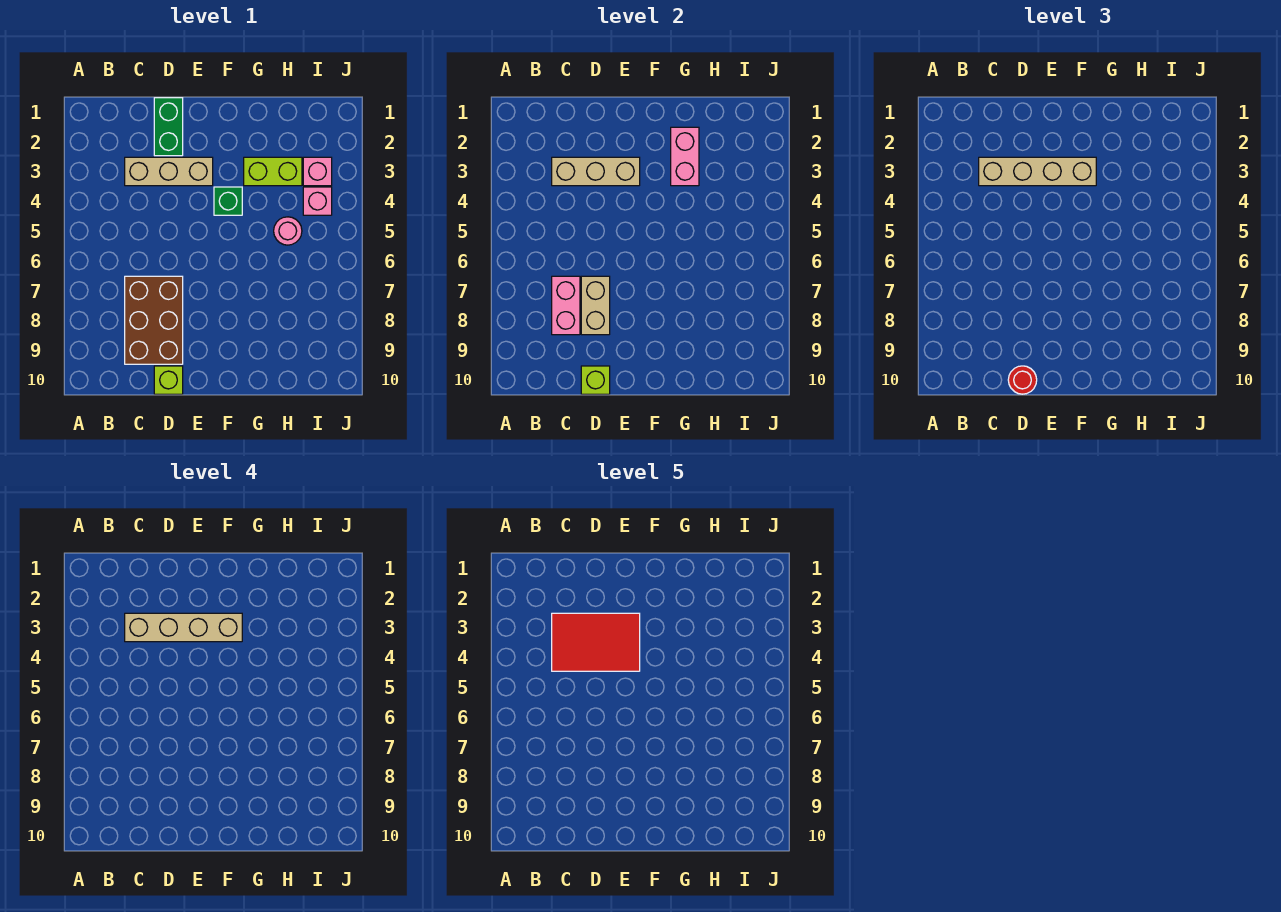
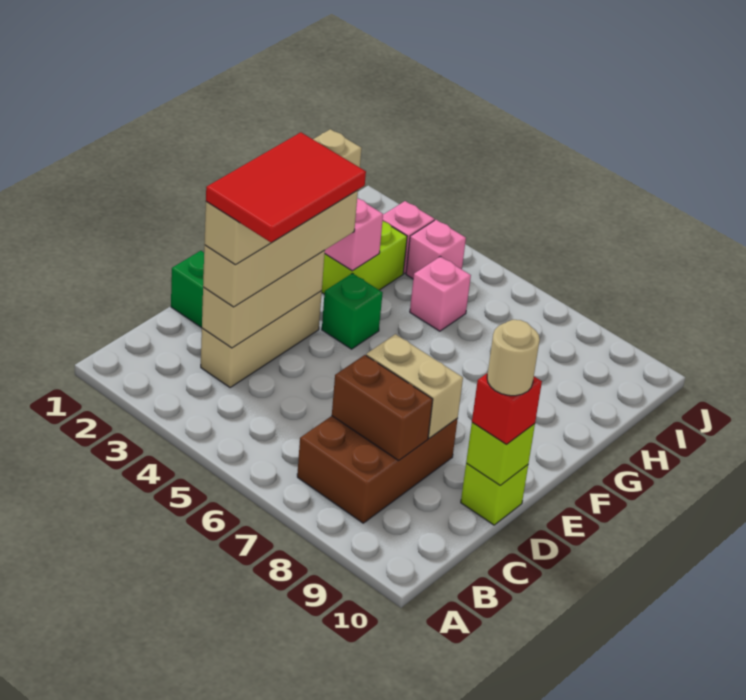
brown 2x3 brick [125,276,183,364] -> brown 2x3 brick turned to [297,416,458,523]
pink 1x2 brick [552,276,580,335] -> brown 1x2 brick [332,355,433,460]
red 1x1 round brick [1008,366,1037,394] -> red 1x1 brick [472,373,542,444]
none -> tan 1x1 round brick [487,320,540,396]
pink 1x1 round brick [274,217,302,245] -> pink 1x1 brick [410,256,471,331]

